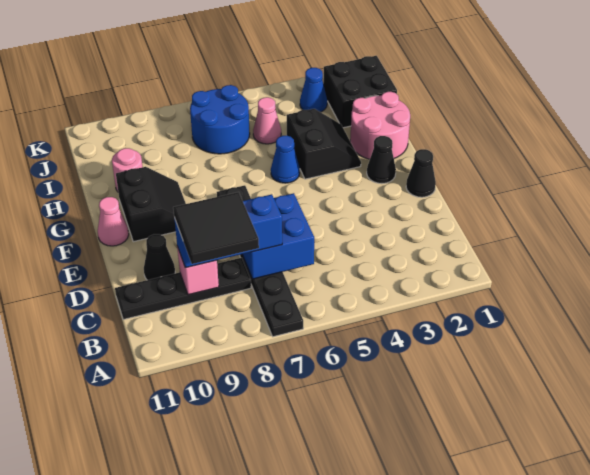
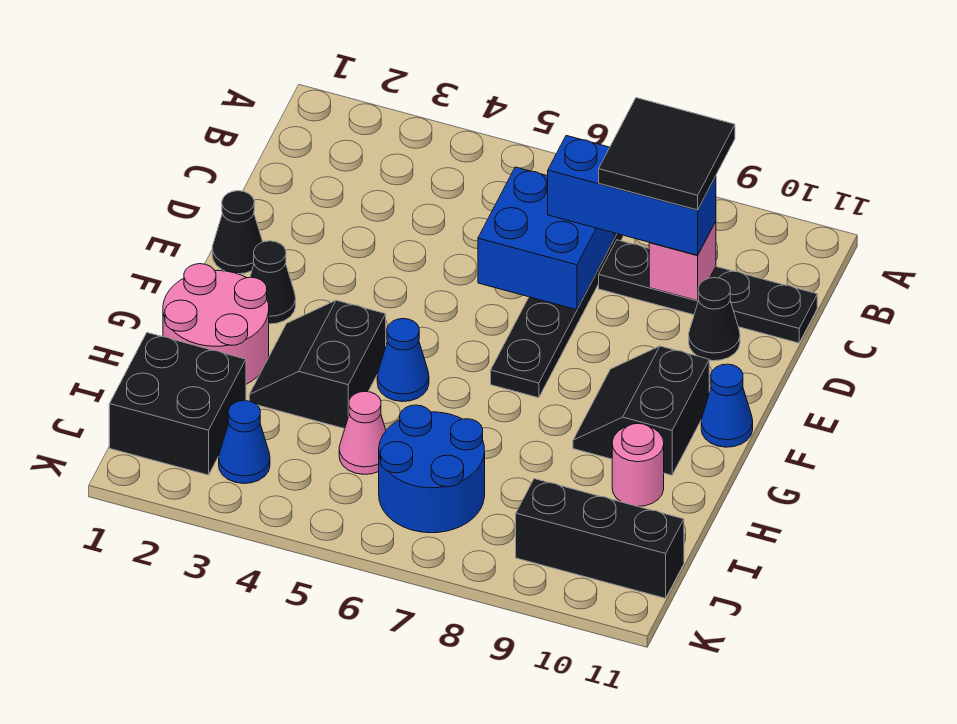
pink 1x1 cone [98,197,129,246] -> blue 1x1 cone [701,364,753,447]
none -> black 1x3 brick [516,479,684,598]

